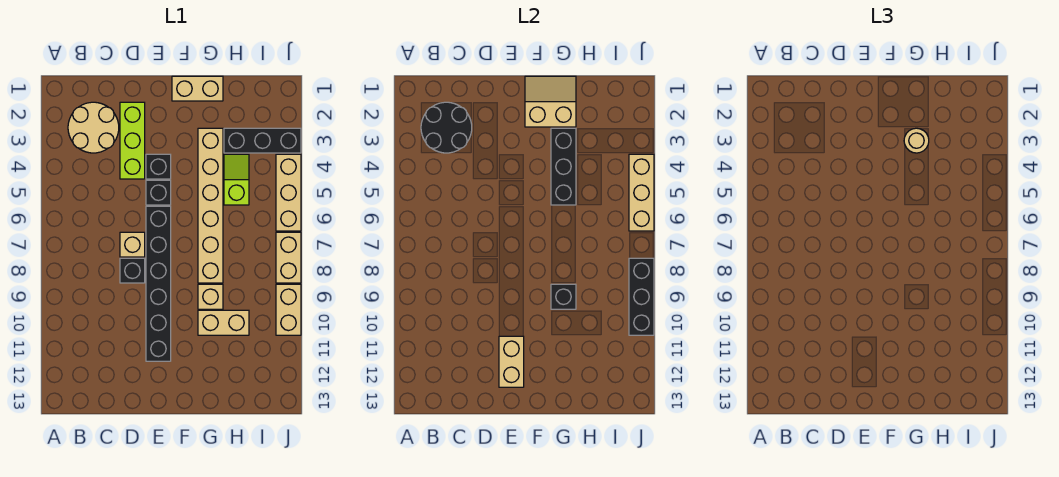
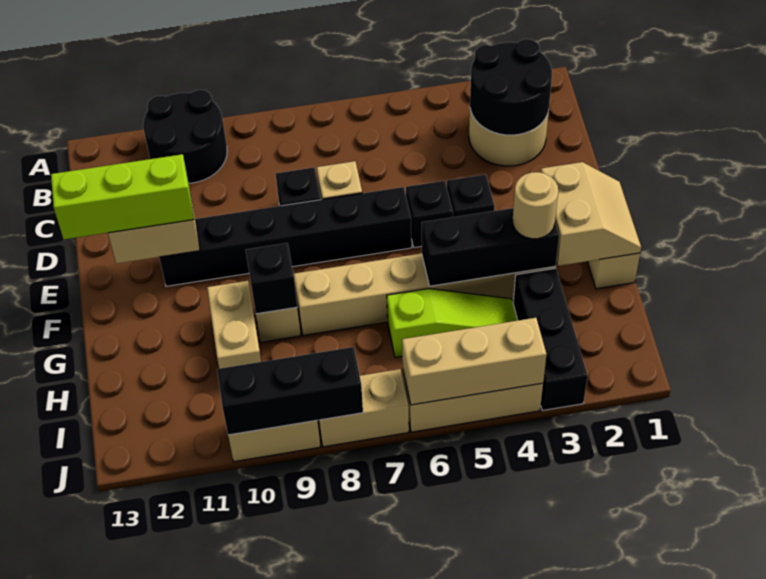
none -> black 2x2 round brick [143,90,227,183]
lime 1x3 brick [120,102,145,179] -> lime 1x3 brick moved to [51,154,194,239]
lime 1x2 slope [224,154,249,205] -> lime 1x3 slope [387,289,517,358]

